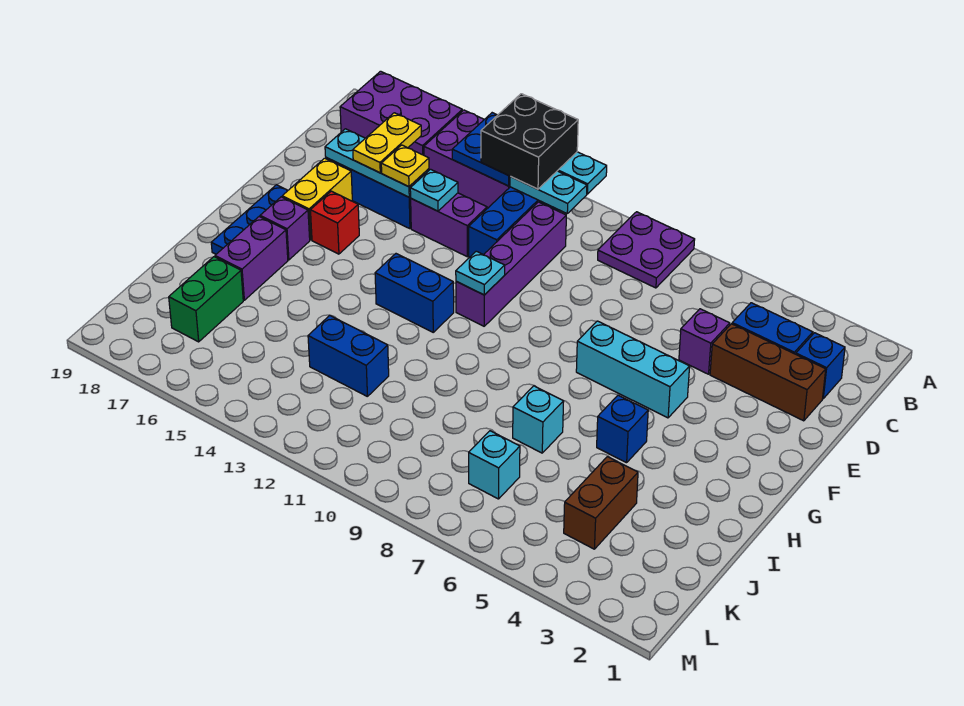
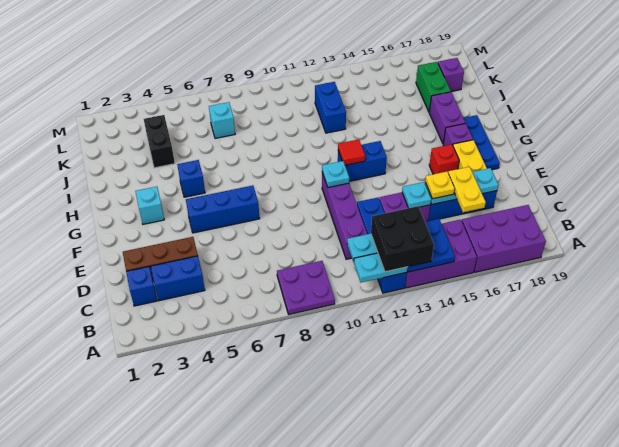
purple 1x1 brick [679,309,730,374] -> purple 1x1 brick moved to [438,58,464,92]
cyan 1x3 brick [576,321,690,418] -> blue 1x3 brick [186,185,260,233]
none -> red 1x1 tile [338,139,365,165]
cyan 1x1 brick [513,386,564,453] -> cyan 1x1 brick moved to [135,187,164,224]
brown 1x2 brick [564,457,638,549] -> black 1x2 brick [144,115,175,168]
blue 1x2 brick [308,315,389,397] -> blue 1x2 brick turned to [315,82,346,133]

